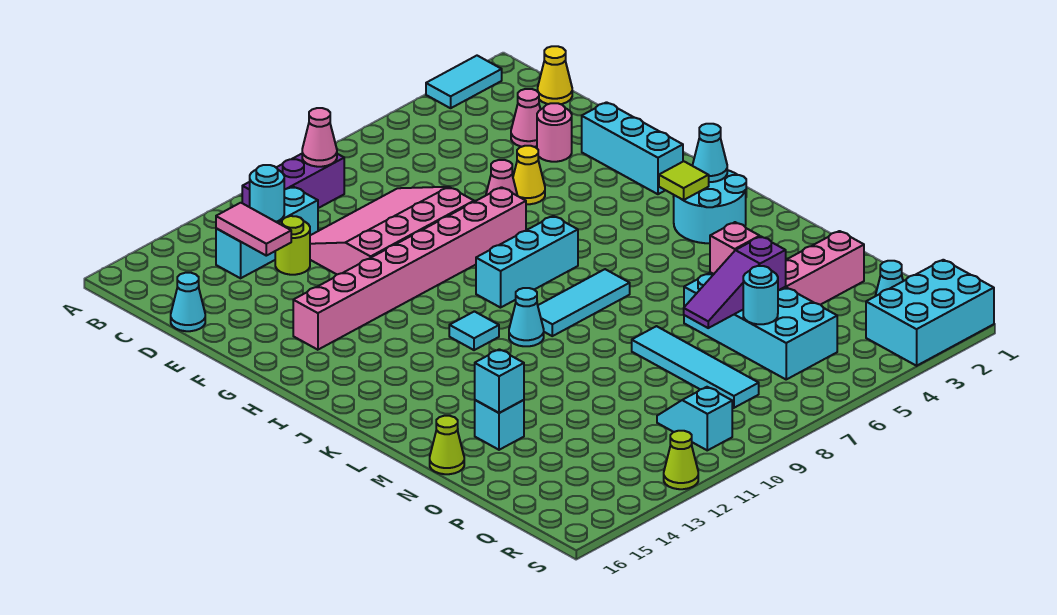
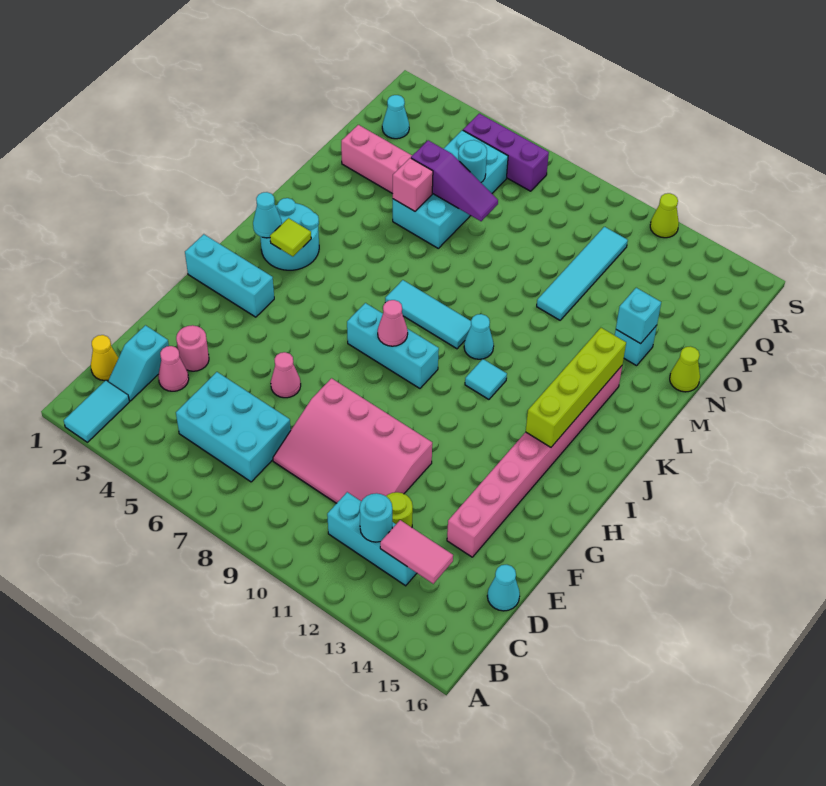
cyan 1x2 tile [426,56,502,108] -> cyan 1x2 tile turned to [64,380,129,442]
purple 1x3 brick [242,154,344,208] -> purple 1x3 brick moved to [463,113,549,191]
pink 1x1 cone [302,108,337,167] -> pink 1x1 cone moved to [378,300,408,346]
pink 1x2 tile [216,203,291,256] -> pink 1x2 tile turned to [380,520,453,584]
cyan 1x3 brick [582,102,683,194] -> cyan 1x3 brick turned to [185,234,274,317]
yellow 1x1 cone [513,146,545,204] -> none
pink 1x8 brick [293,187,526,350] -> pink 1x8 brick turned to [447,366,622,557]
none -> lime 1x4 brick [526,328,626,447]
cyan 1x4 tile [632,326,759,408] -> cyan 1x4 tile moved to [537,227,628,320]
cyan 1x2 slope [657,387,732,450] -> cyan 1x2 slope moved to [108,325,169,401]
cyan 2x3 brick [866,260,994,366] -> cyan 2x3 brick moved to [176,372,291,482]

